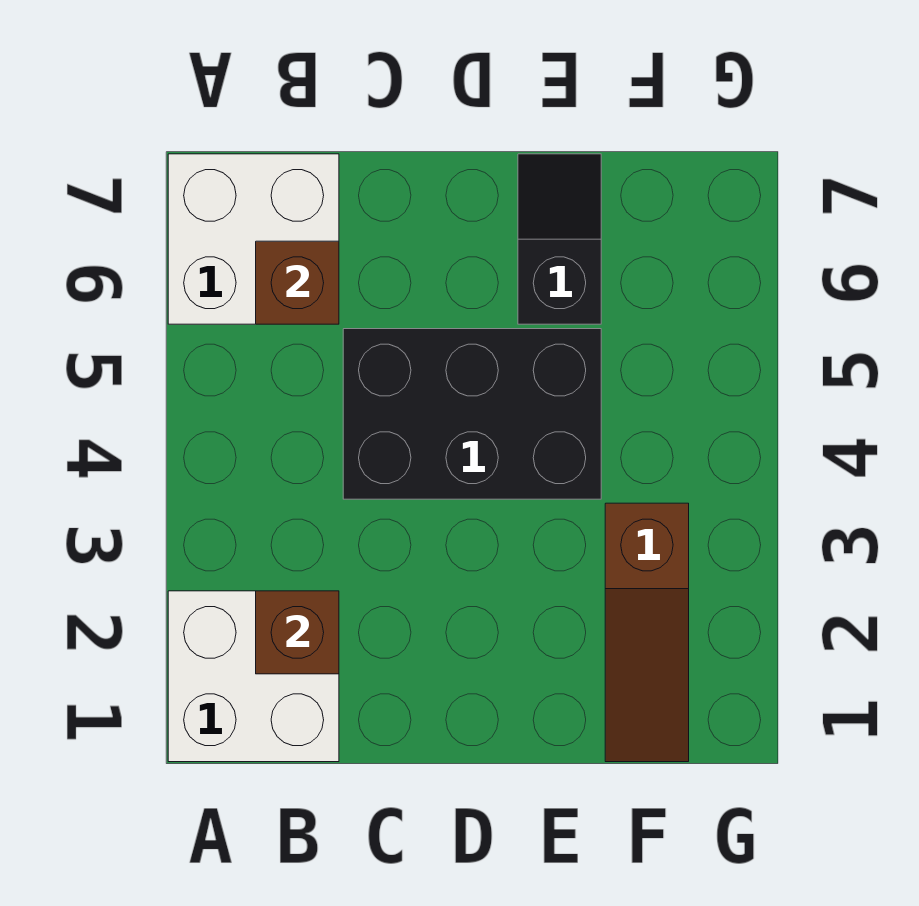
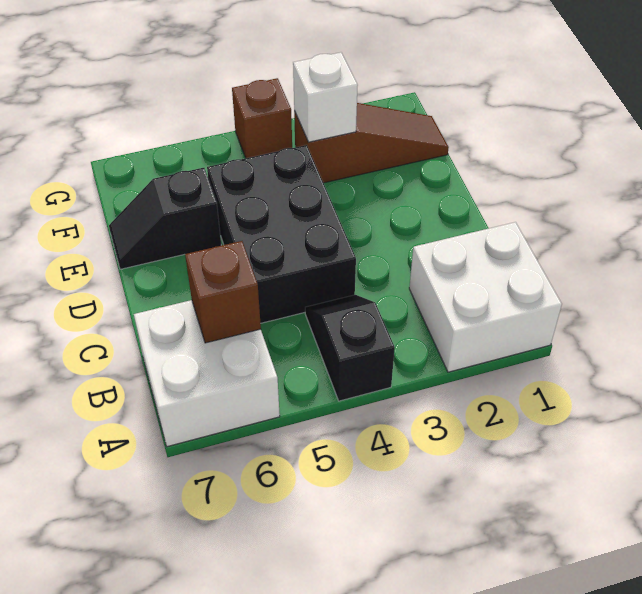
none -> black 1x2 slope [305,295,395,401]
brown 1x1 brick [256,591,339,674] -> brown 1x1 brick moved to [232,78,292,158]
none -> white 1x1 brick [293,52,358,142]

